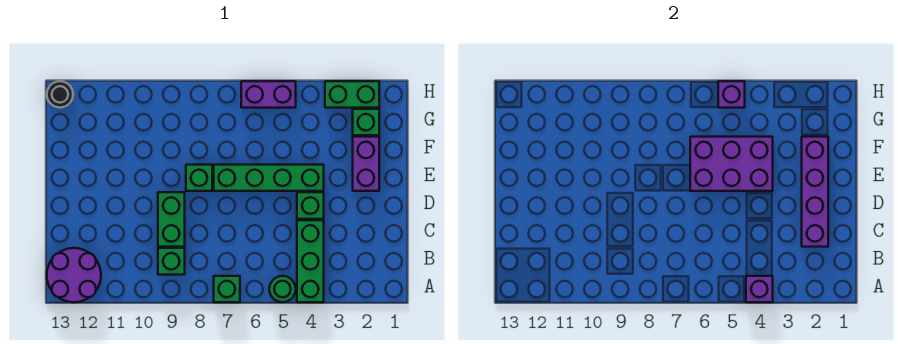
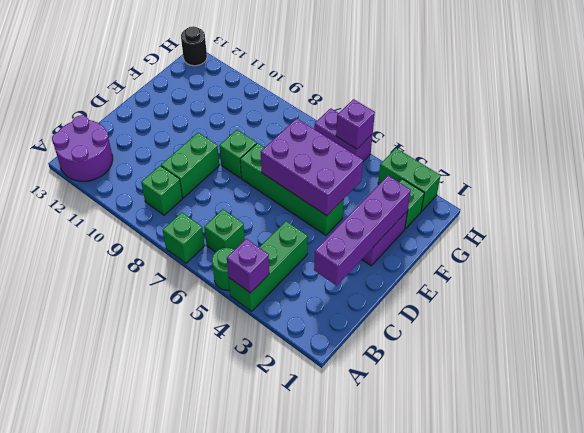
green 1x1 brick [297,192,324,219] -> green 1x1 brick moved to [204,209,245,252]

